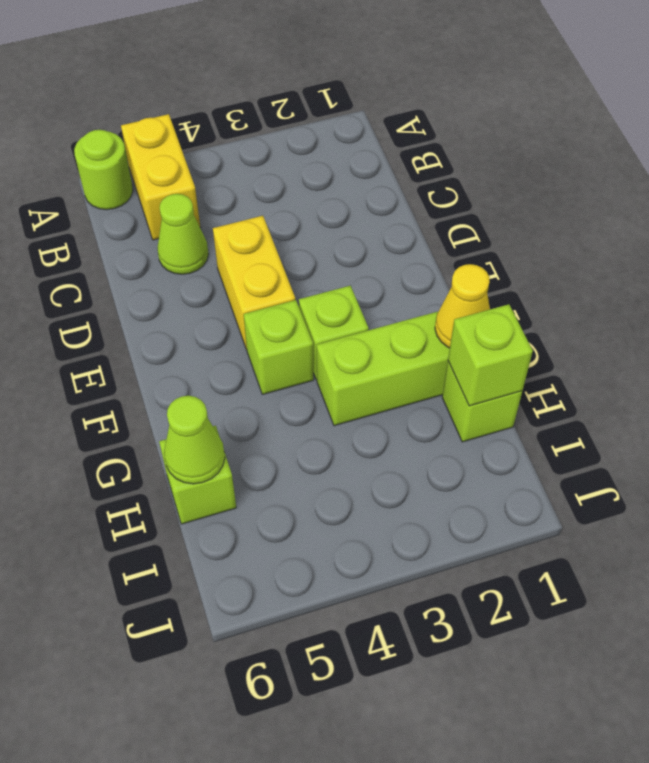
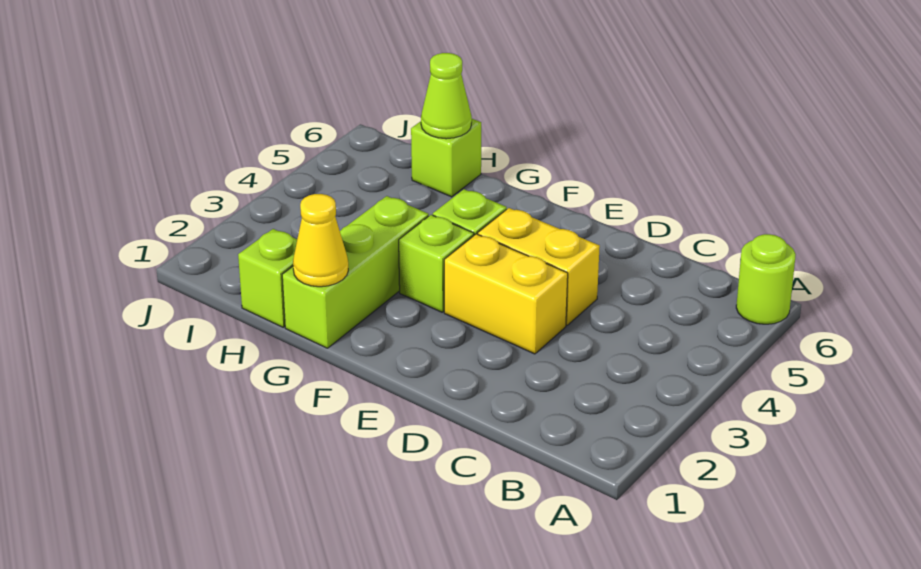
yellow 1x2 brick [121,114,201,240] -> yellow 1x2 brick moved to [444,234,568,354]
lime 1x1 cone [157,194,209,274] -> none
lime 1x1 brick [448,304,533,406] -> none

